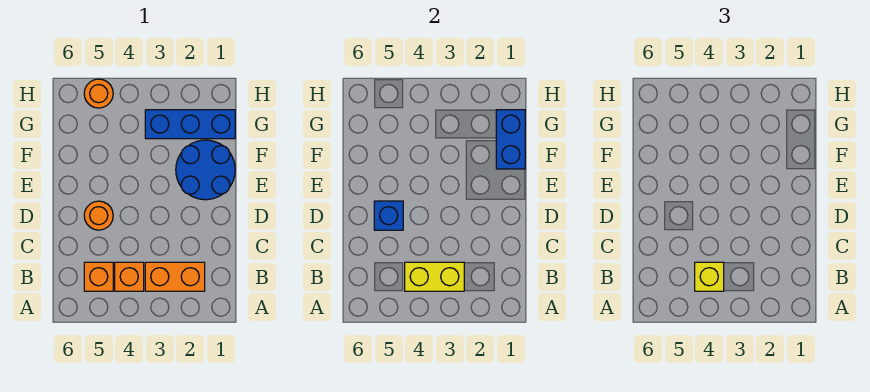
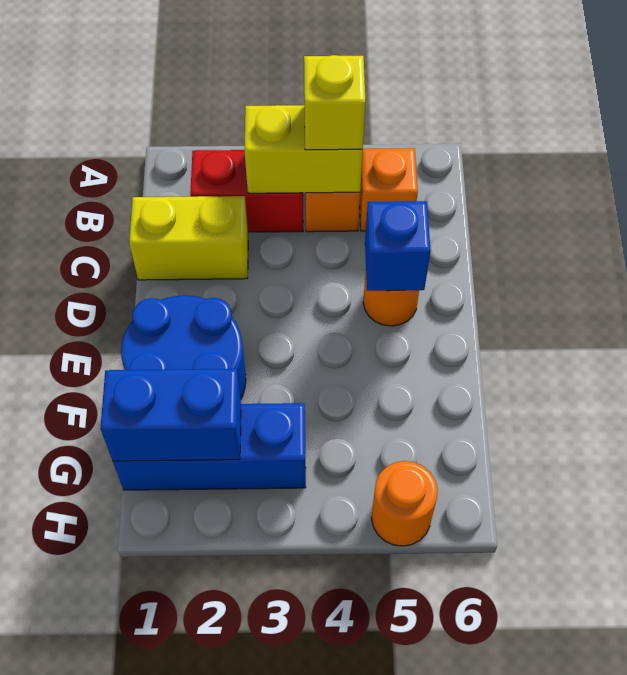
orange 1x2 brick [145,262,205,291] -> red 1x2 brick [190,150,303,232]
none -> yellow 1x2 brick [129,196,248,280]
blue 1x2 brick [496,110,525,169] -> blue 1x2 brick turned to [100,369,241,461]

